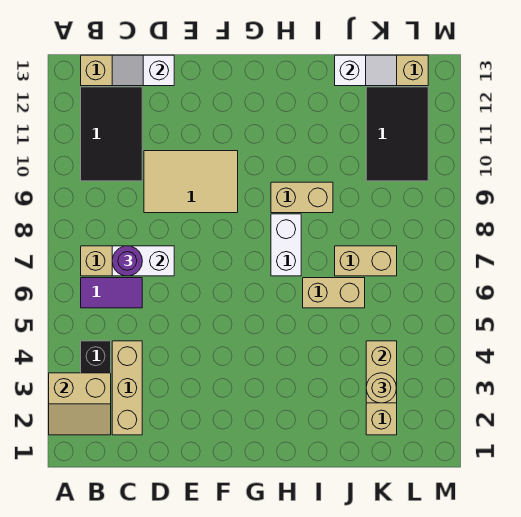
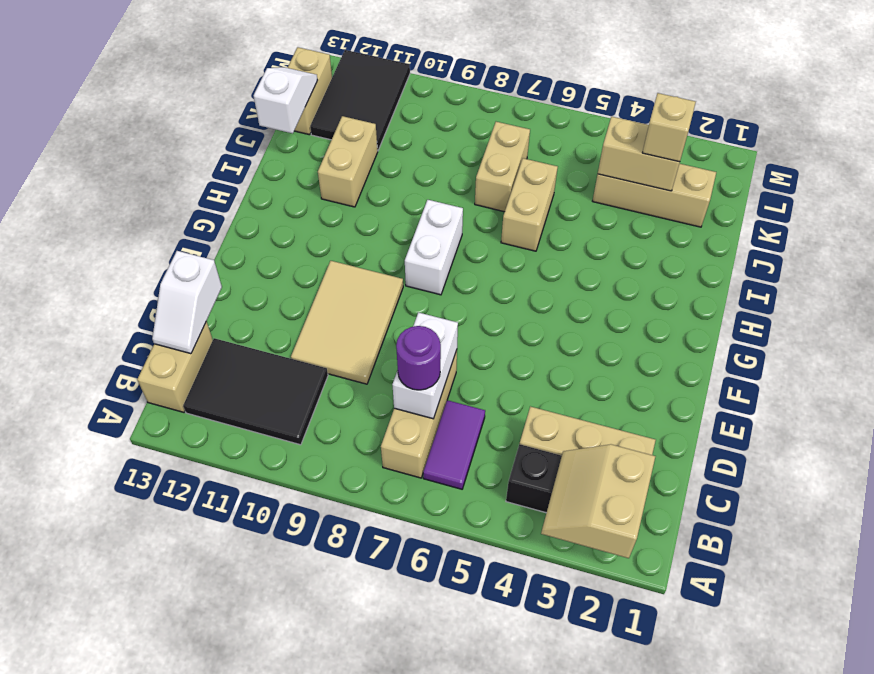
tan 2x2 slope [49,373,111,435] -> tan 2x2 slope turned to [541,444,655,558]
white 1x2 brick [271,214,301,276] -> white 1x2 brick turned to [405,200,463,295]
tan 1x2 brick [271,182,333,213] -> tan 1x2 brick moved to [318,116,378,207]
tan 1x1 round brick [366,373,396,403] -> tan 1x1 brick [642,93,696,162]
black 2x3 tile [366,87,428,181] -> black 2x3 tile turned to [310,50,410,150]

